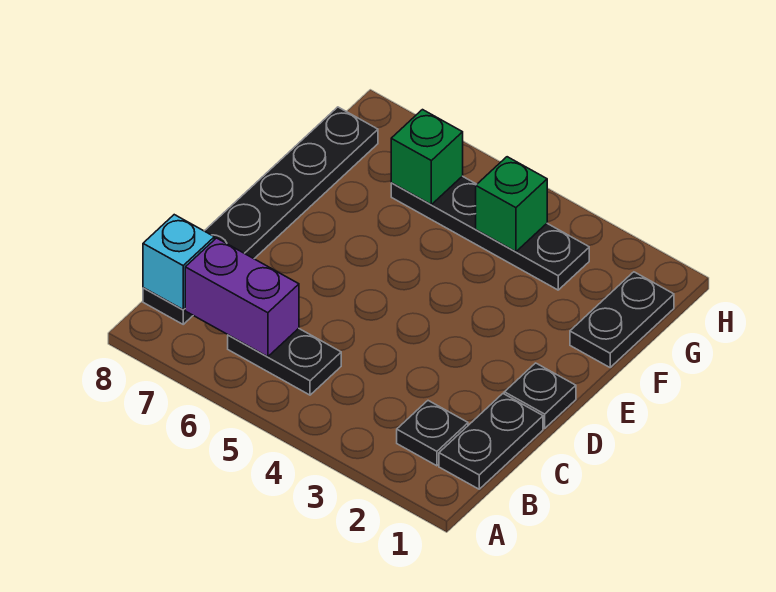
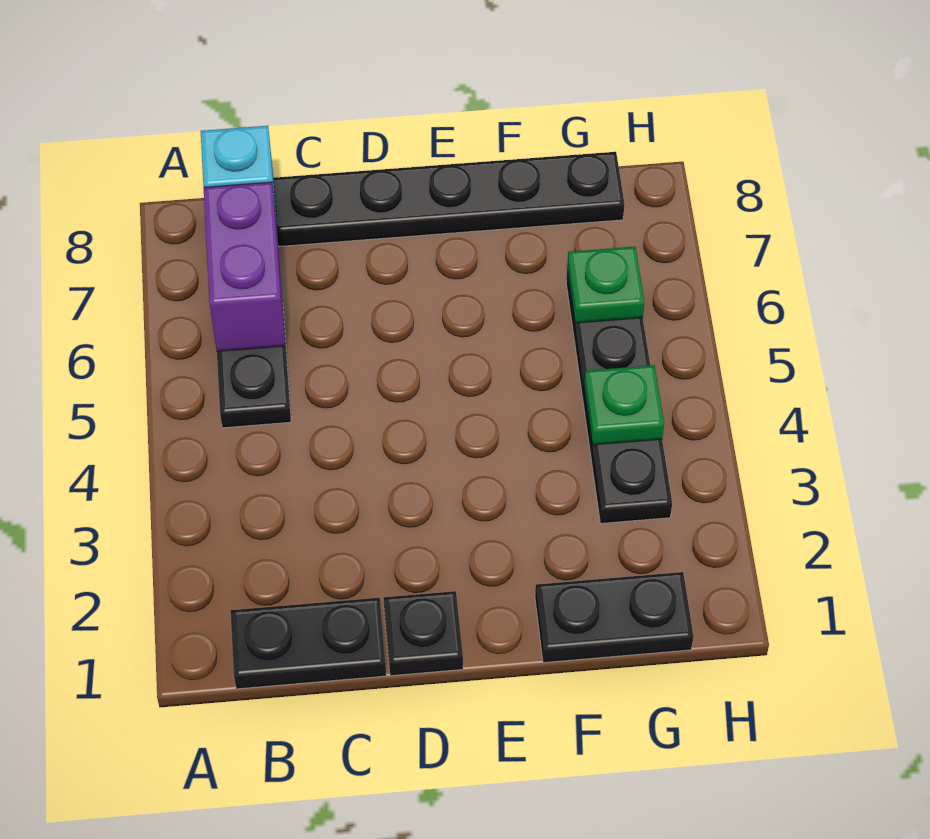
black 1x1 plate [397,401,468,466] -> none
green 1x1 brick [476,157,547,252] -> green 1x1 plate [584,365,664,445]
green 1x1 brick [391,110,463,205] -> green 1x1 plate [567,247,644,323]

